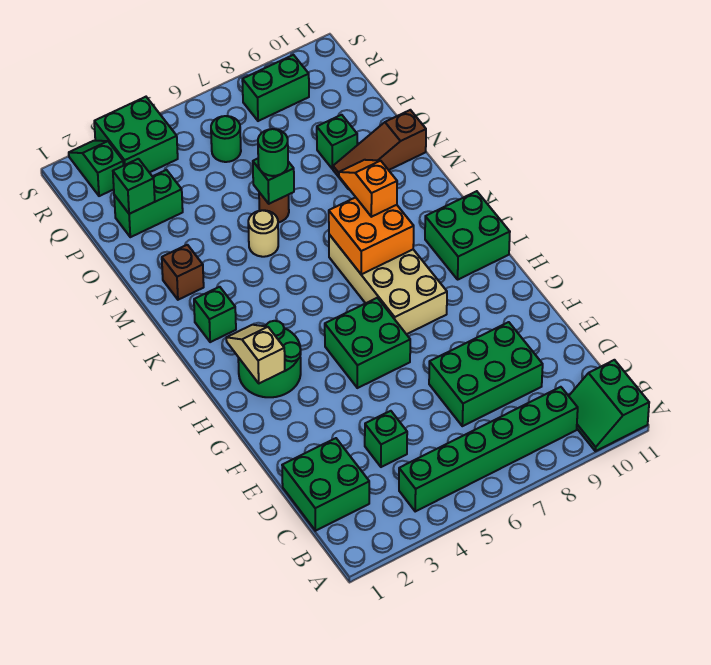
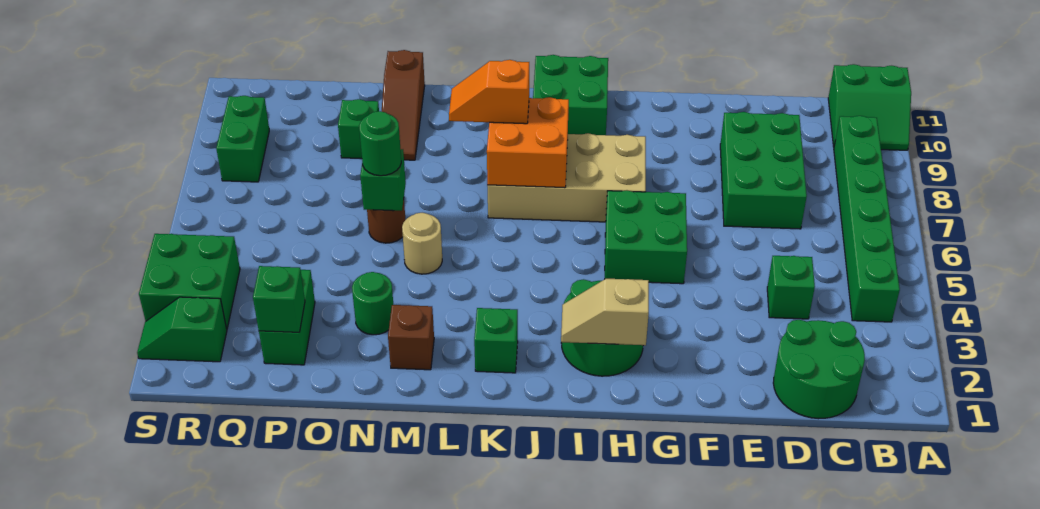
green 2x2 brick [282,438,369,531] -> green 2x2 round brick [773,320,865,419]
green 1x1 round brick [211,116,241,162] -> green 1x1 round brick moved to [352,272,393,335]

